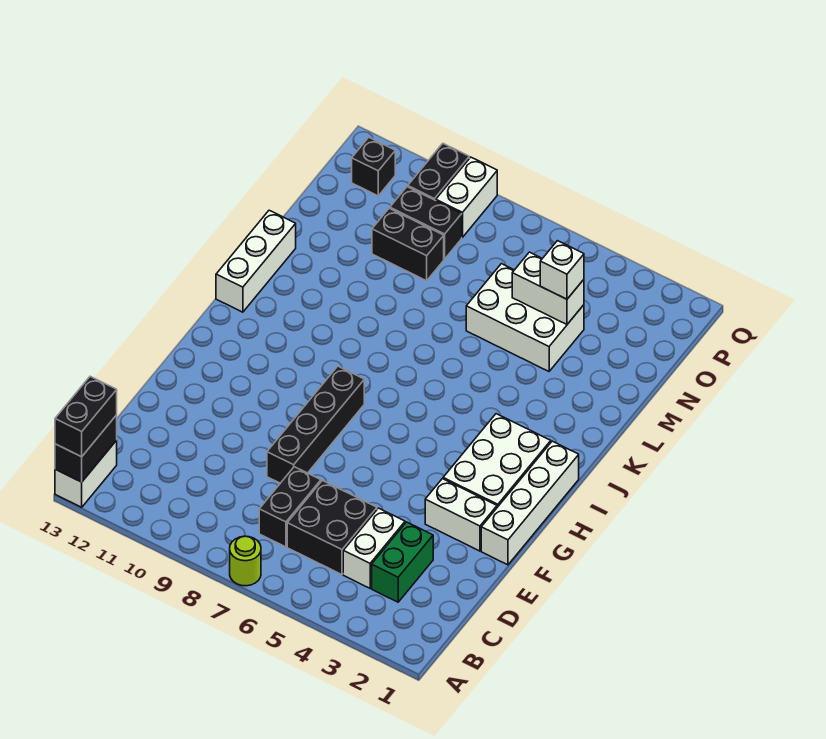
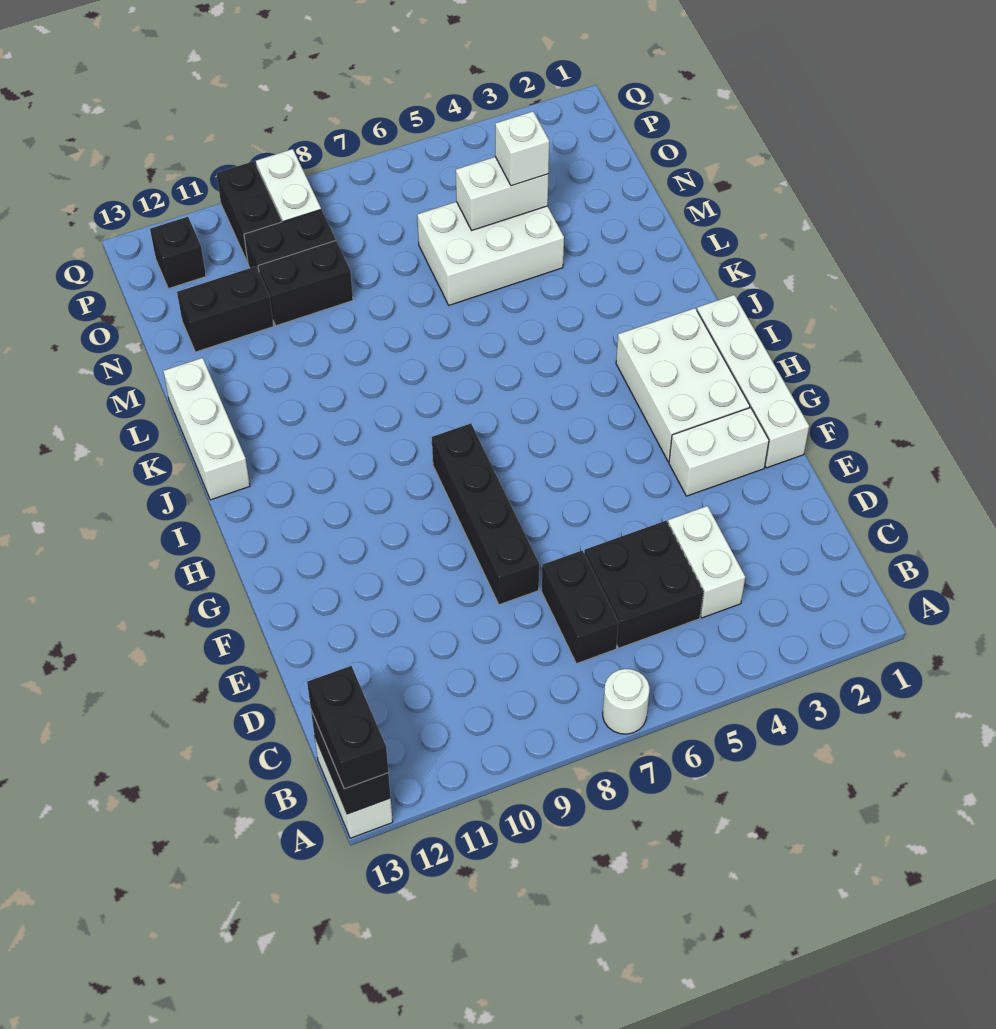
lime 1x1 round brick [230,536,261,586] -> white 1x1 round brick [603,669,649,734]
green 1x2 brick [372,522,433,602] -> none
none -> black 1x2 brick [177,266,274,352]

